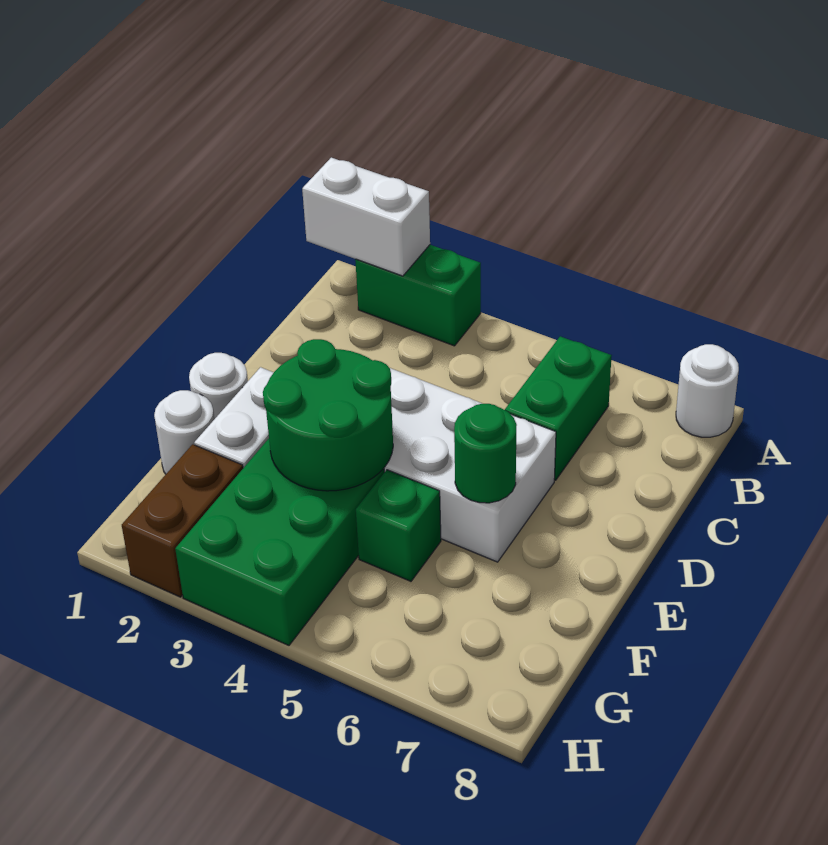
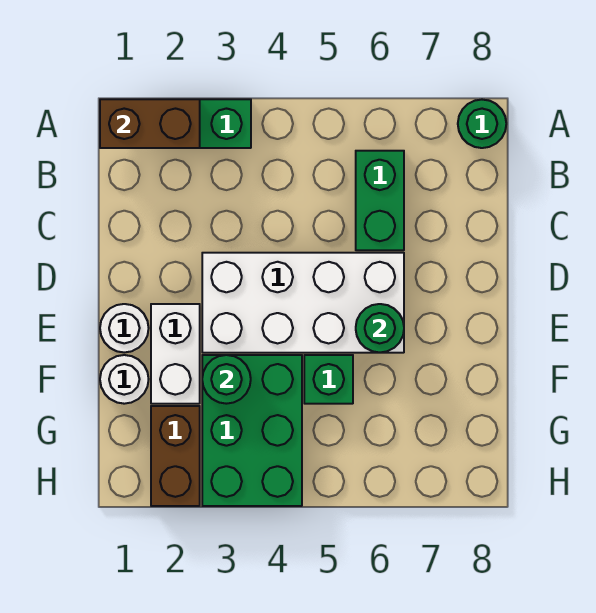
white 1x2 brick [302,158,430,276] -> brown 1x2 brick [100,99,200,148]
white 1x1 round brick [676,344,739,437] -> green 1x1 round brick [458,100,506,148]
green 2x2 round brick [263,339,393,491] -> green 1x1 round brick [202,355,251,404]

